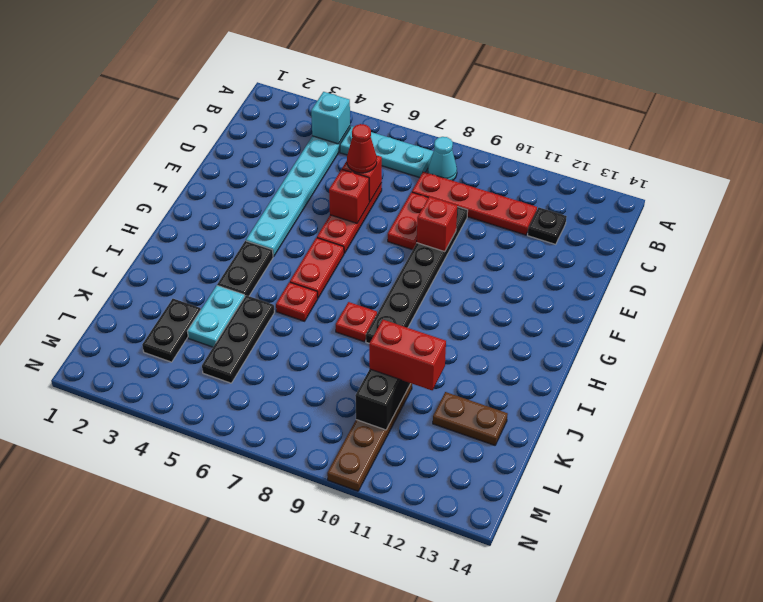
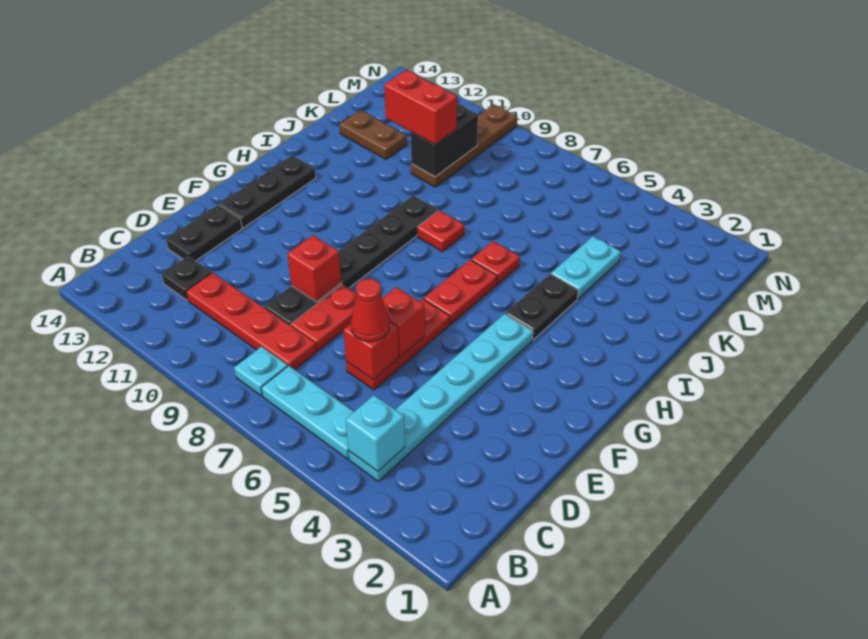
cyan 1x1 cone [428,137,457,181] -> cyan 1x1 plate [234,347,288,396]
black 1x3 plate [202,295,274,383] -> black 1x3 plate moved to [220,155,316,228]
black 1x2 plate [142,299,201,362] -> black 1x2 plate moved to [166,205,242,261]

